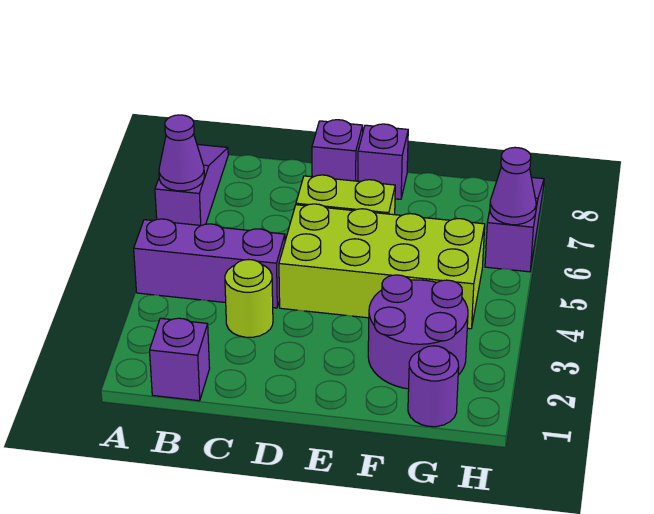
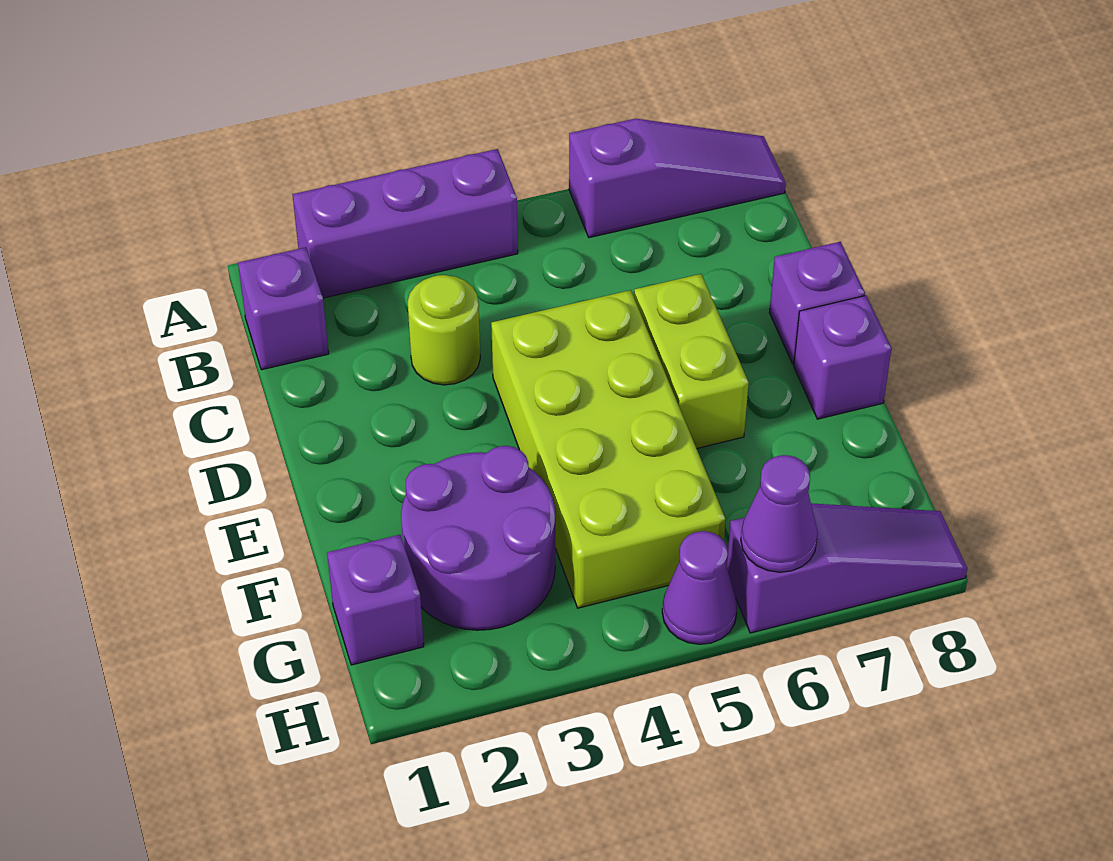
purple 1x3 brick [134,219,285,308] -> purple 1x3 brick turned to [293,149,518,298]
purple 1x1 cone [159,115,204,191] -> purple 1x1 cone moved to [662,531,737,644]
purple 1x1 round brick [408,346,459,427] -> purple 1x1 brick [327,535,424,665]

